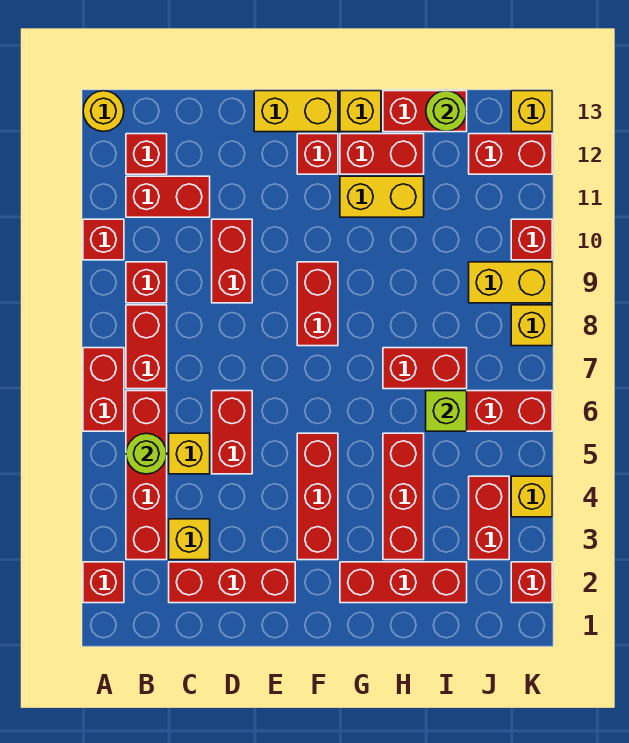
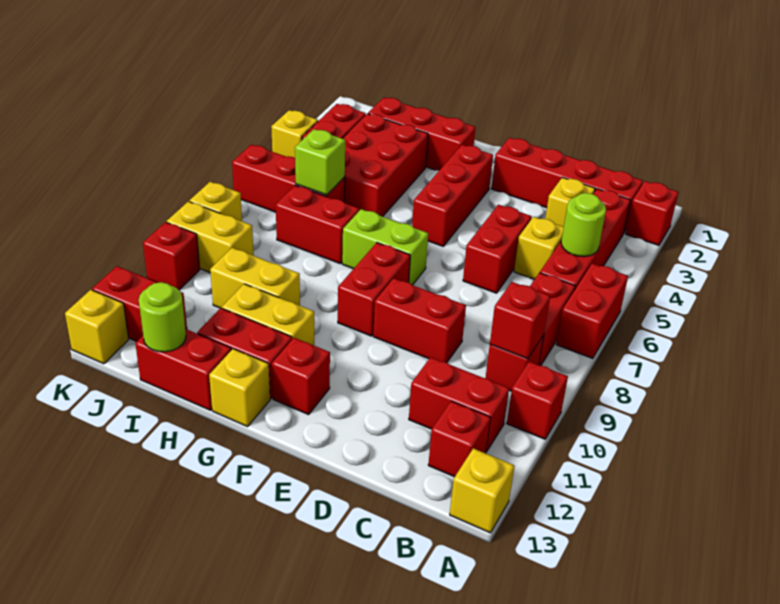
yellow 1x1 round brick [83,91,124,131] -> yellow 1x1 brick [450,448,514,533]
red 1x3 brick [169,562,295,603] -> red 1x4 brick [492,138,643,233]
red 1x2 brick [212,219,252,303] -> red 1x2 brick turned to [373,278,466,363]
yellow 1x2 brick [254,91,338,132] -> yellow 1x2 brick moved to [210,248,300,308]
none -> lime 1x2 brick [342,209,428,285]
red 1x3 brick [383,433,424,560] -> red 2x3 brick [342,114,428,217]
red 1x1 brick [511,562,552,603] -> red 1x1 brick moved to [490,282,550,359]

